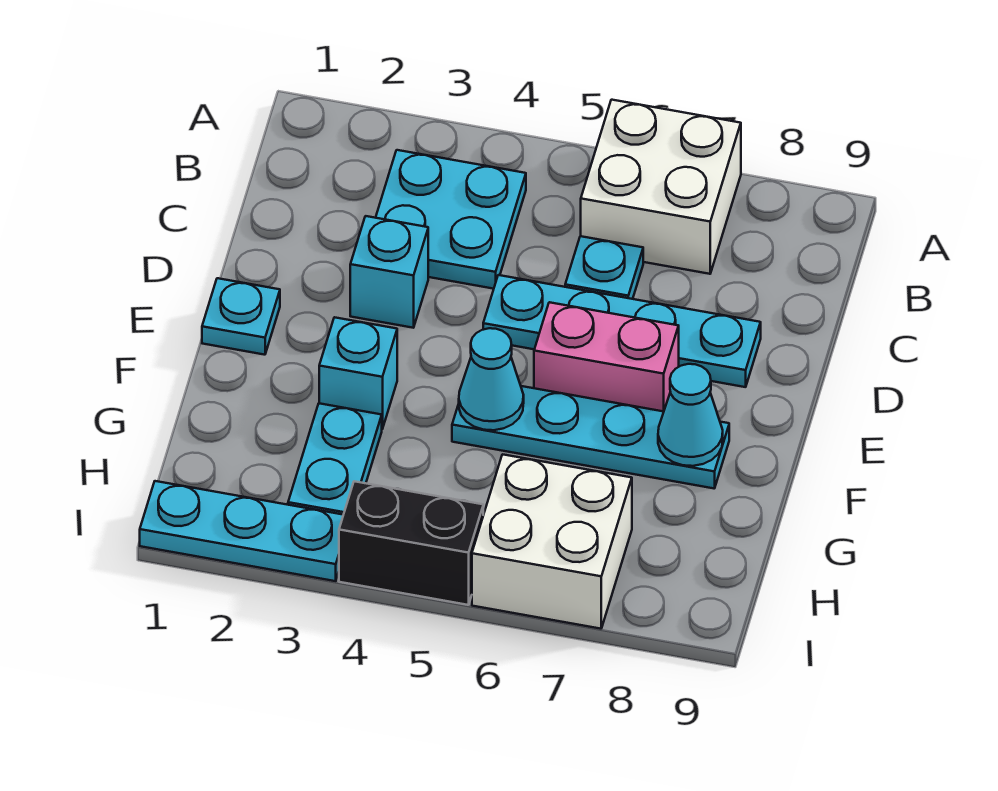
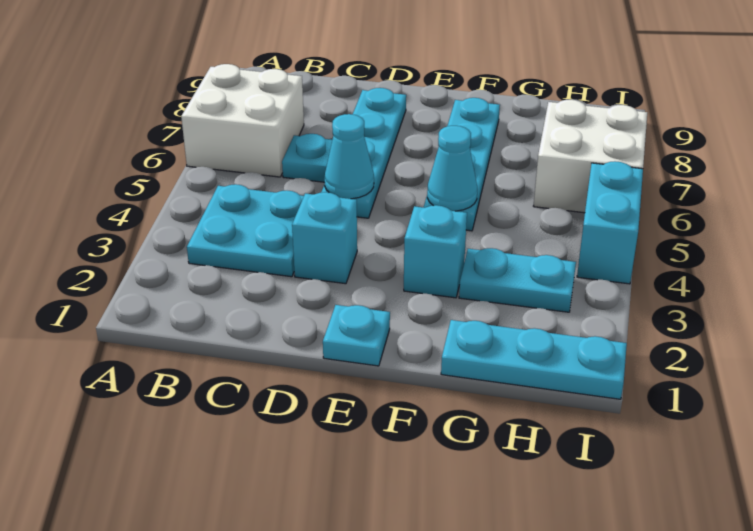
pink 1x2 brick [534,302,679,412] -> none
cyan 1x1 cone [658,364,723,466] -> cyan 1x1 cone moved to [325,114,374,199]
cyan 1x3 plate [140,481,343,581] -> cyan 1x3 plate turned to [441,320,627,399]
black 1x2 brick [339,481,483,605] -> cyan 1x2 brick [577,161,643,284]

